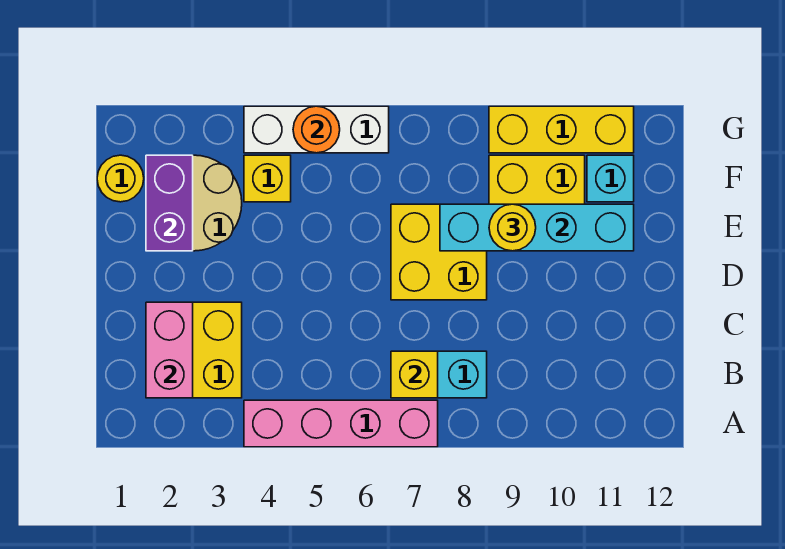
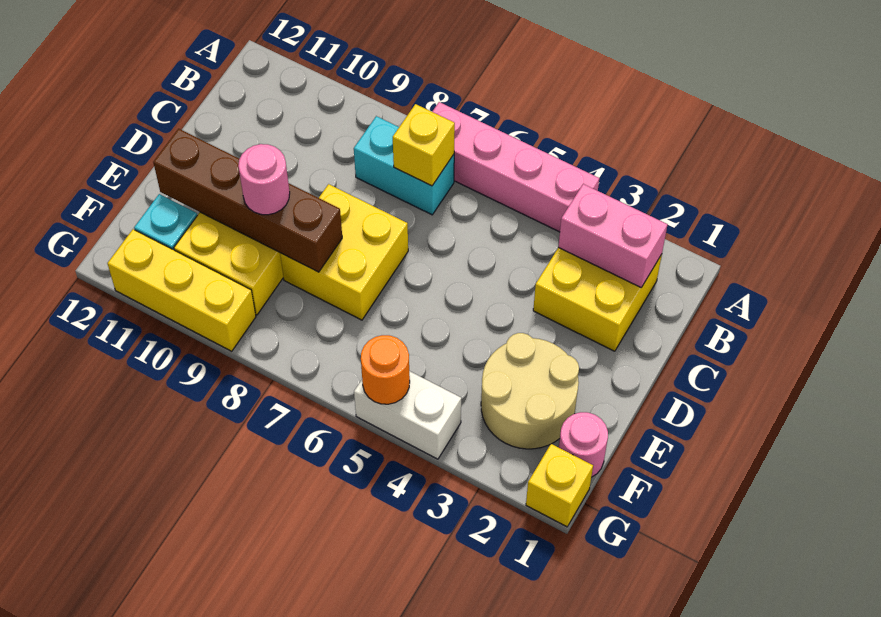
pink 1x2 brick [146,302,193,398] -> pink 1x2 brick turned to [558,184,668,287]
purple 1x2 brick [146,155,193,251] -> none
cyan 1x4 brick [440,204,634,251] -> brown 1x4 brick [153,129,342,272]
yellow 1x1 round brick [489,204,536,251] -> pink 1x1 round brick [238,144,290,215]
yellow 1x1 round brick [97,155,144,202] -> pink 1x1 round brick [559,412,608,477]
yellow 1x1 brick [244,155,291,202] -> yellow 1x1 brick moved to [526,444,593,527]
white 1x3 brick [244,106,389,153] -> white 1x2 brick [354,371,461,459]

